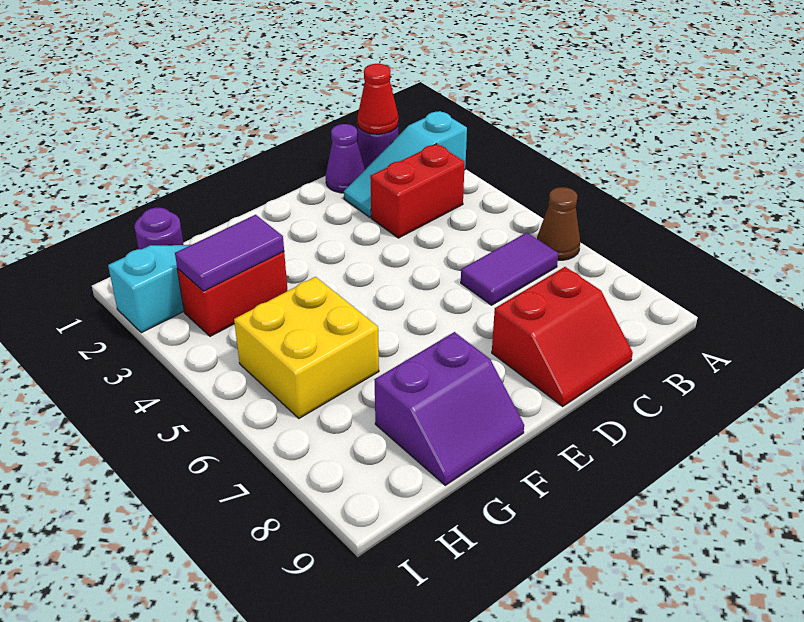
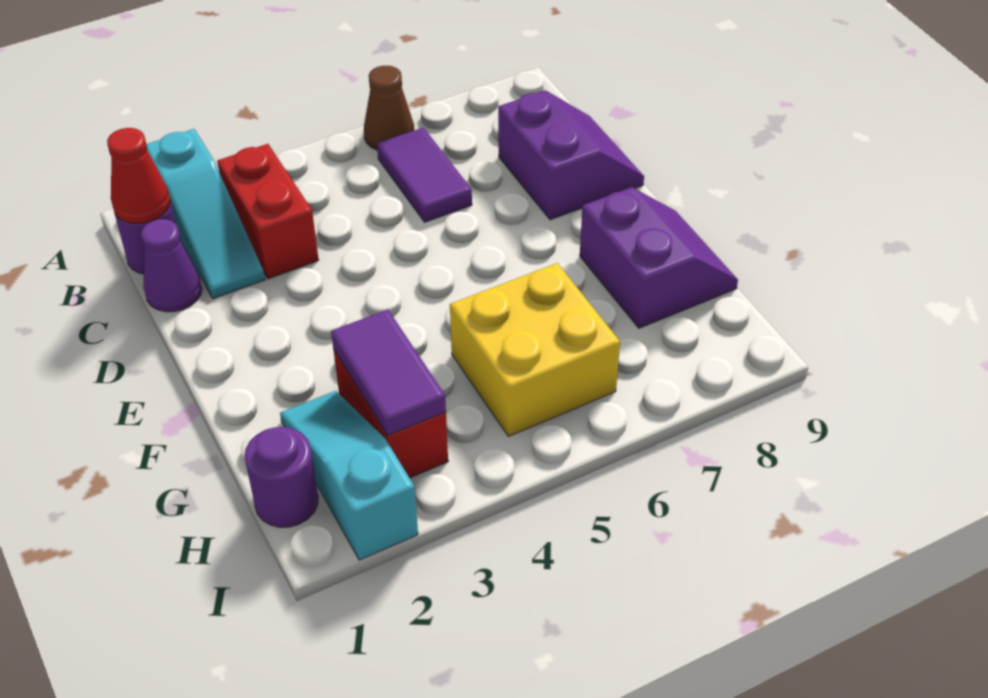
red 2x2 slope [492,267,633,407] -> purple 2x2 slope [498,90,644,220]

